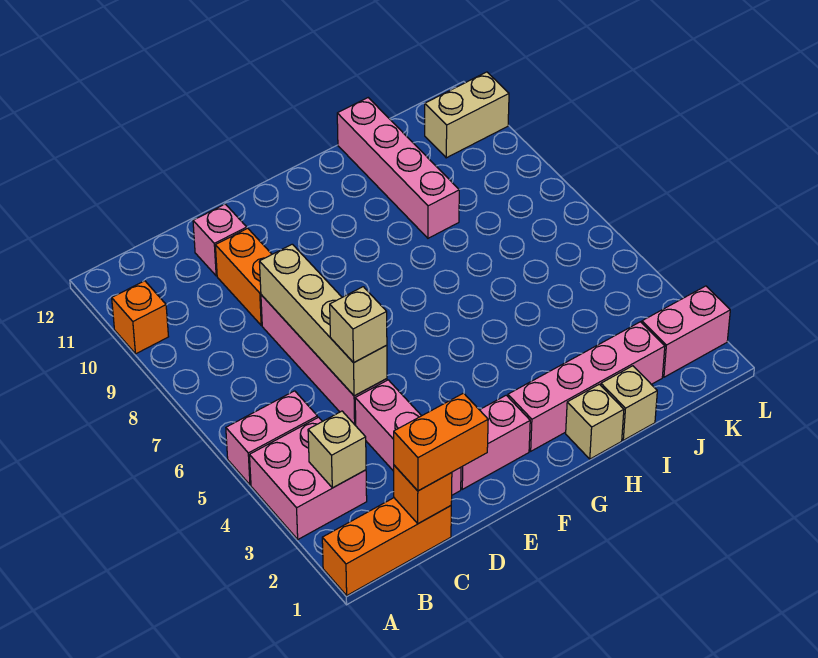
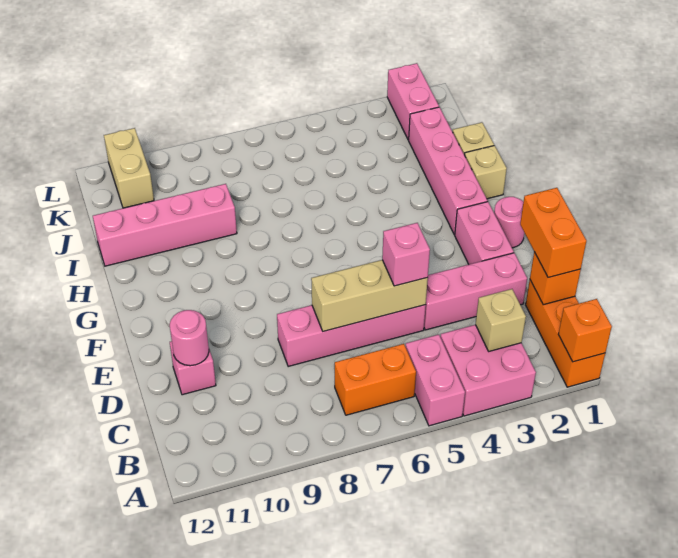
orange 1x1 brick [112,281,169,354] -> orange 1x1 brick moved to [558,299,612,362]
tan 1x4 brick [259,244,387,396] -> tan 1x3 brick [311,260,428,331]
tan 1x1 brick [330,287,387,363] -> pink 1x1 brick [382,223,430,286]
orange 1x2 brick [215,228,272,325] -> orange 1x2 brick moved to [335,344,416,415]
none -> pink 1x1 round brick [170,310,209,366]
none -> pink 1x1 round brick [494,197,524,248]

